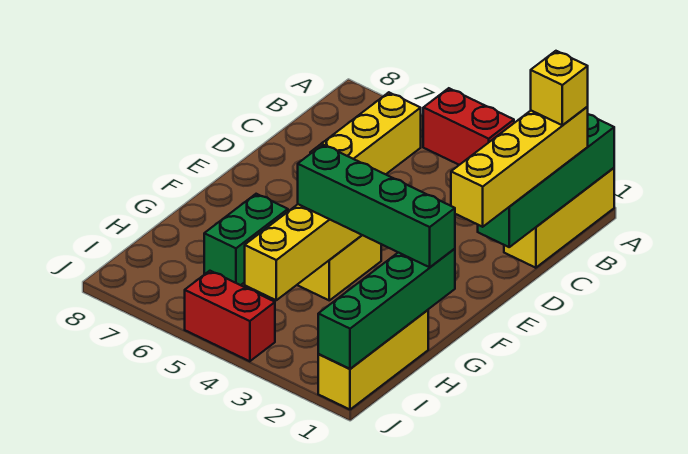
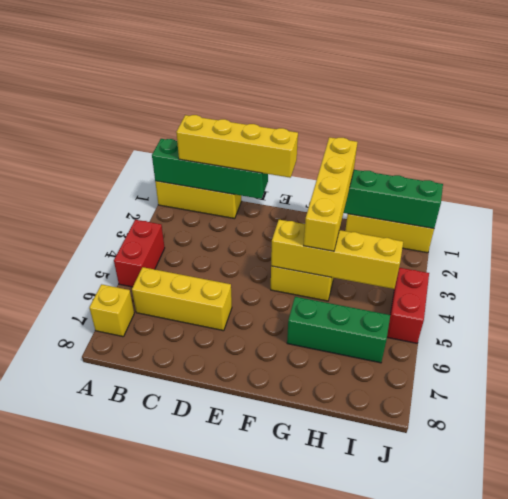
yellow 1x1 brick [531,51,588,125] -> yellow 1x1 brick moved to [89,284,134,337]
green 1x4 brick [298,145,455,267] -> yellow 1x4 brick [304,137,357,251]
green 1x2 brick [204,194,288,285] -> green 1x3 brick [287,297,390,363]

